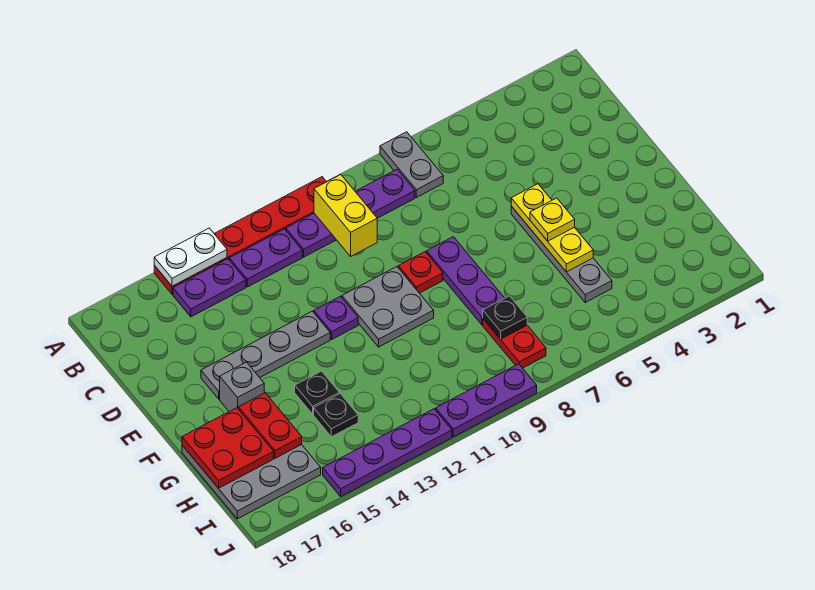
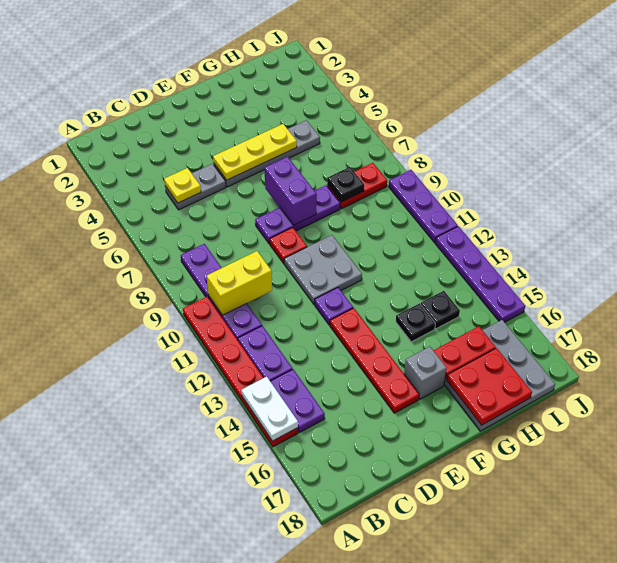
grey 1x2 plate [380,132,443,198] -> grey 1x2 plate moved to [165,164,226,210]
grey 1x4 plate [201,311,330,399] -> red 1x4 plate [330,308,419,413]
yellow 1x1 plate [530,198,575,241] -> yellow 1x1 plate moved to [164,168,201,203]
none -> purple 1x2 brick [264,157,317,225]

